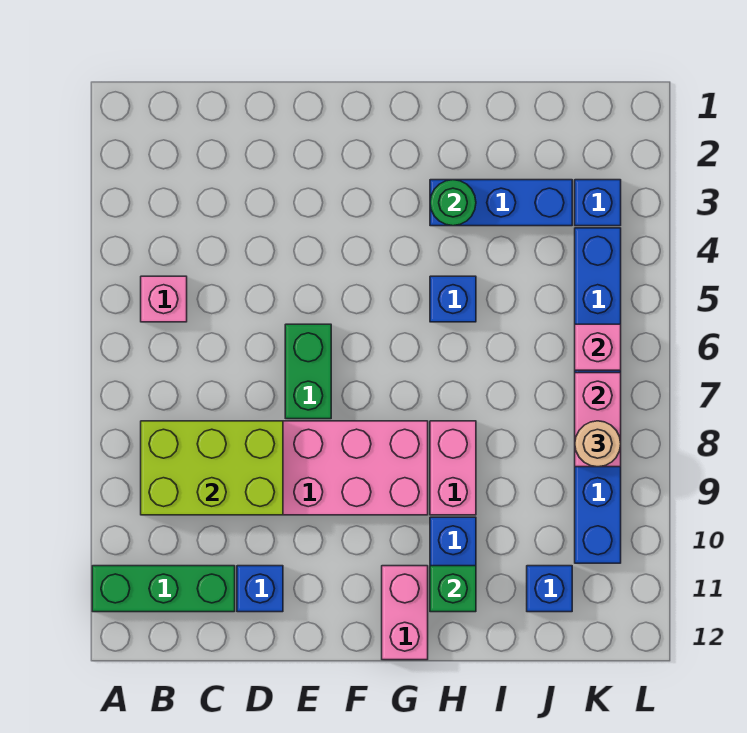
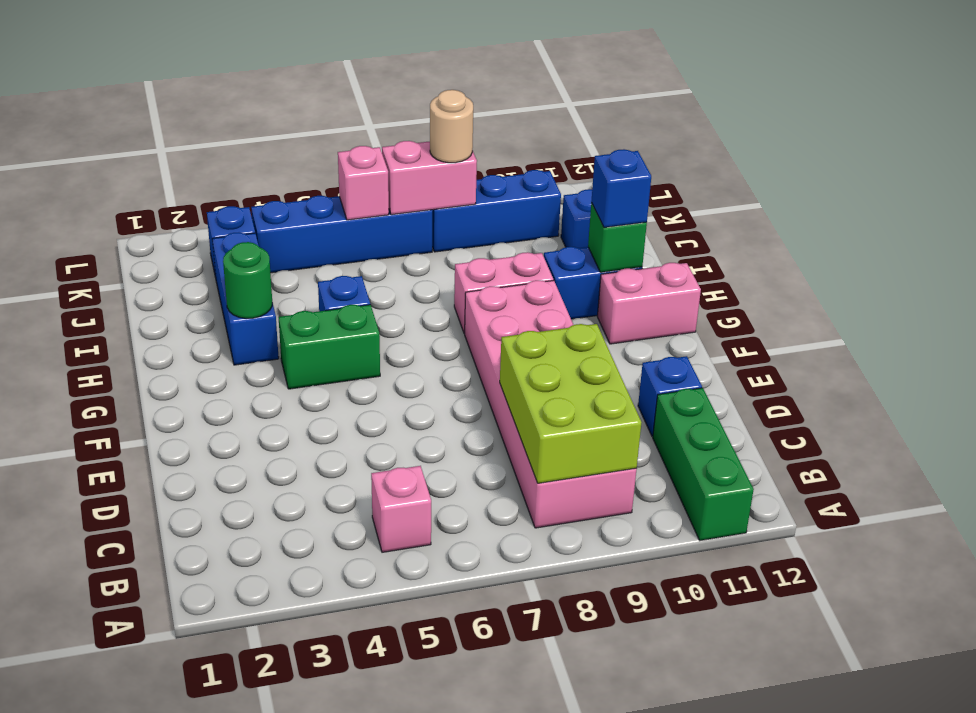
green 1x2 brick [285,324,331,419] -> green 1x2 brick moved to [279,305,380,389]
none -> blue 1x1 brick [591,149,651,227]

